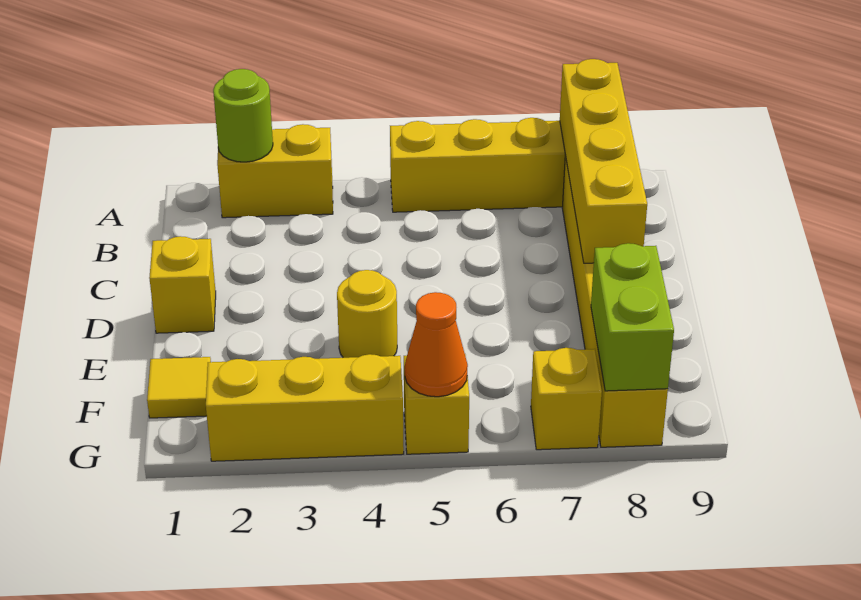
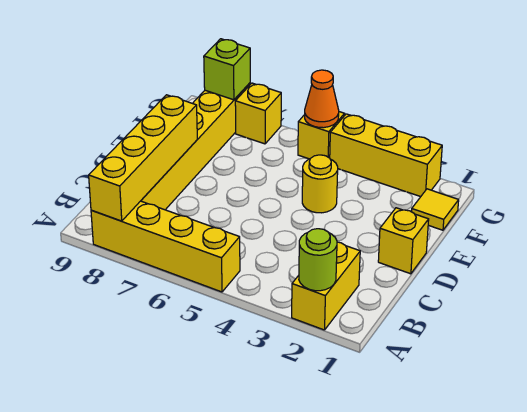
yellow 1x2 brick [217,124,333,218] -> yellow 1x2 brick turned to [292,242,360,330]
lime 1x2 brick [591,243,674,391] -> lime 1x1 brick [204,39,250,100]

